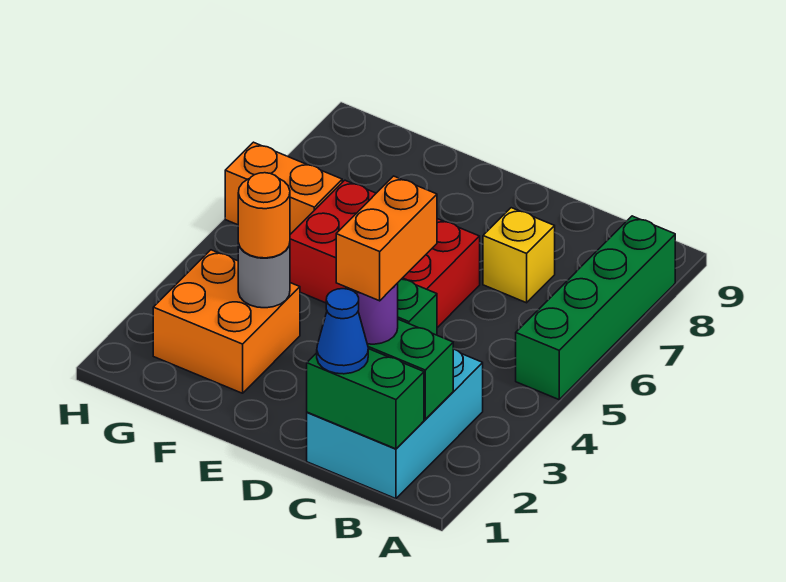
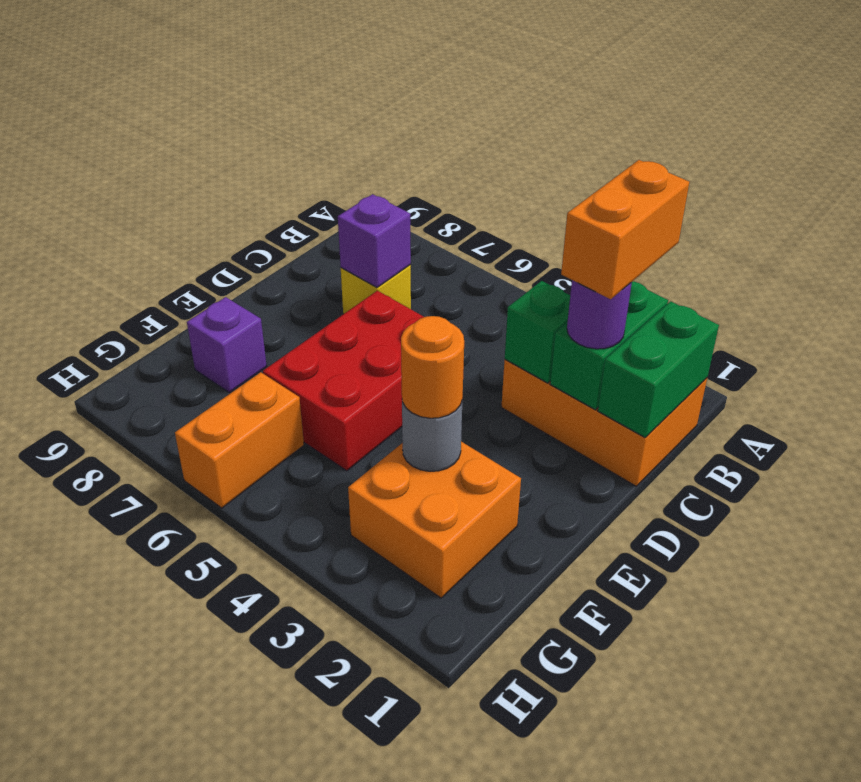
green 1x4 brick [516,216,675,400] -> none
cyan 2x3 brick [307,349,483,499] -> orange 2x3 brick [501,360,707,486]
blue 1x1 cone [317,289,368,374] -> none
orange 1x2 brick [336,176,437,301] -> orange 1x2 brick turned to [561,160,689,299]
none -> purple 1x1 brick [338,194,411,287]
none -> purple 1x1 brick [187,297,267,392]

